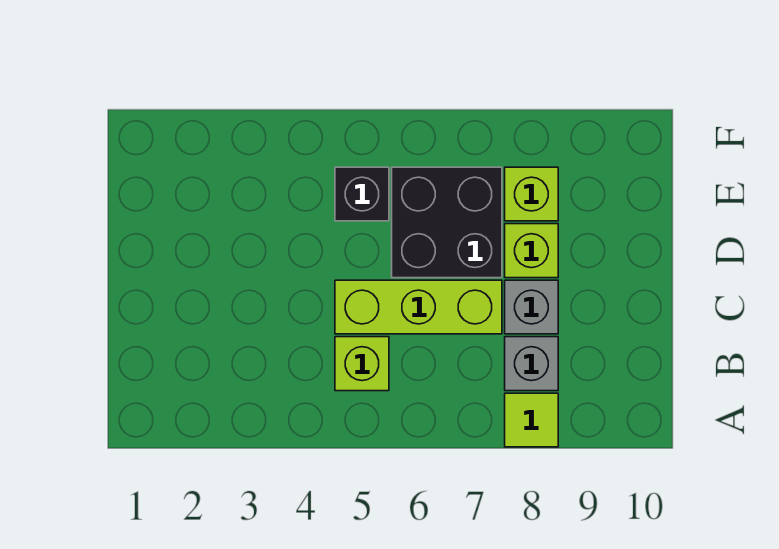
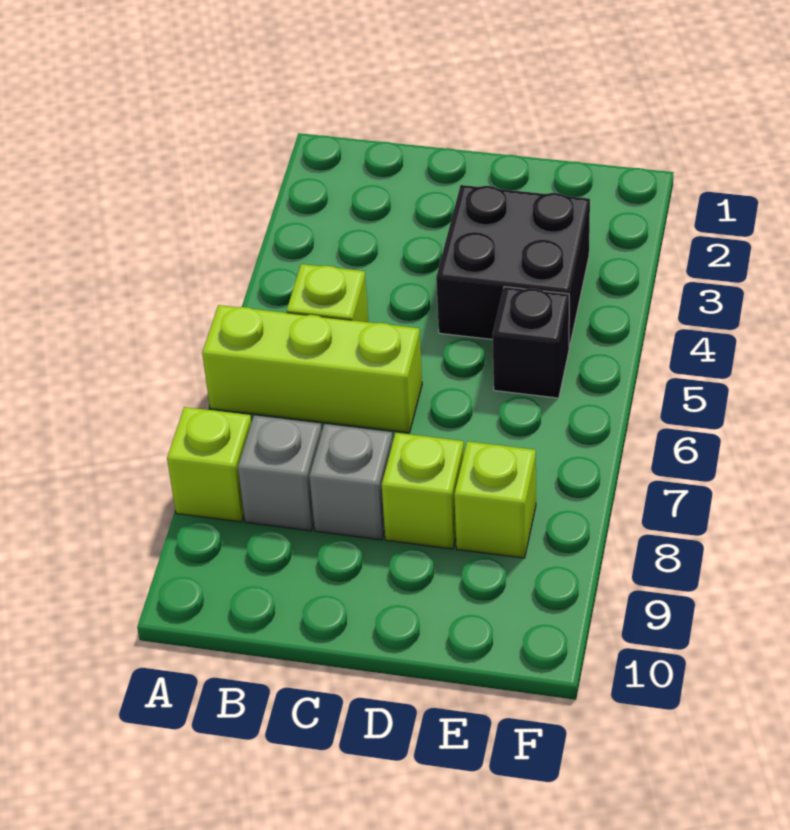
lime 1x1 tile [505,393,558,447] -> lime 1x1 brick [167,407,251,522]
lime 1x3 brick [335,280,502,334] -> lime 1x3 brick turned to [202,305,422,433]
black 2x2 brick [392,167,502,278] -> black 2x2 brick moved to [436,185,590,348]

